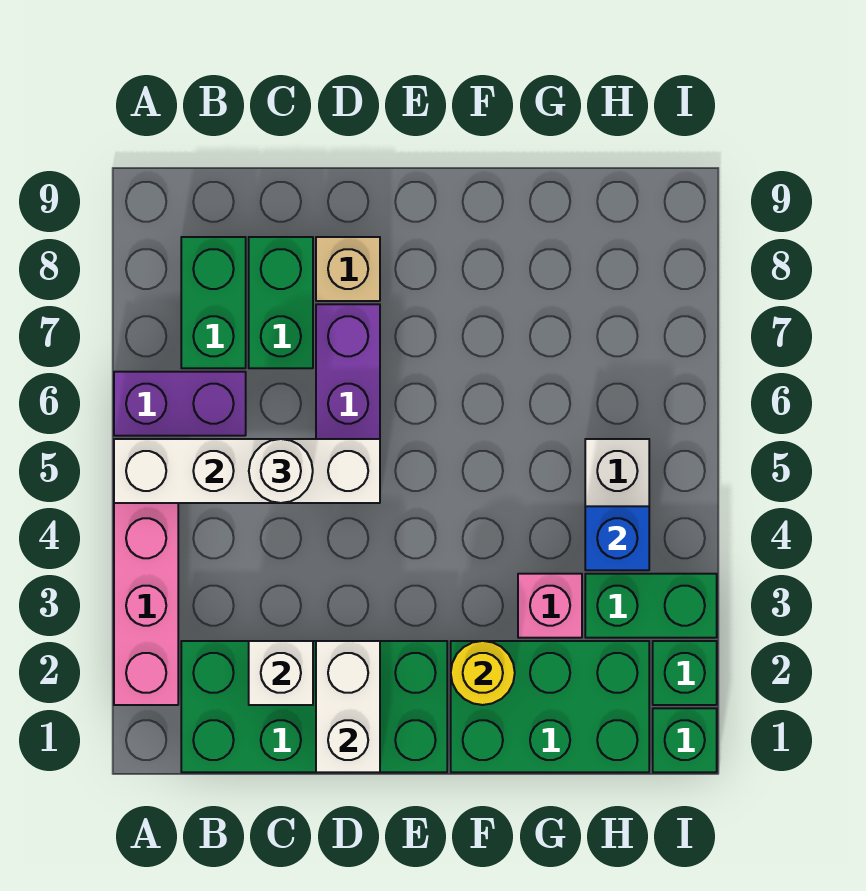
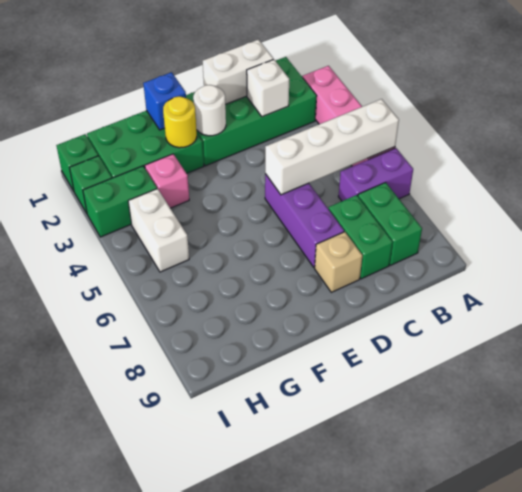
white 1x1 round brick [249,439,313,503] -> white 1x1 round brick moved to [193,85,226,136]
white 1x2 brick [316,641,380,772] -> white 1x2 brick turned to [203,40,273,104]
blue 1x1 brick [585,506,649,570] -> blue 1x1 brick moved to [143,72,186,130]

